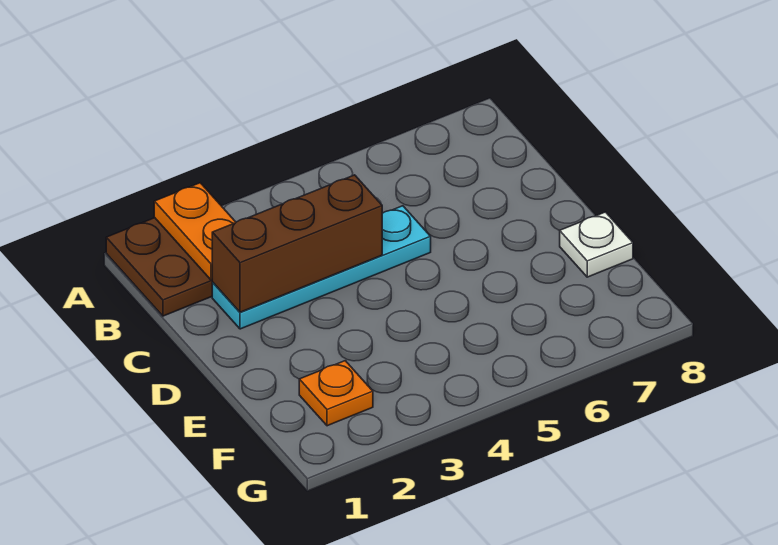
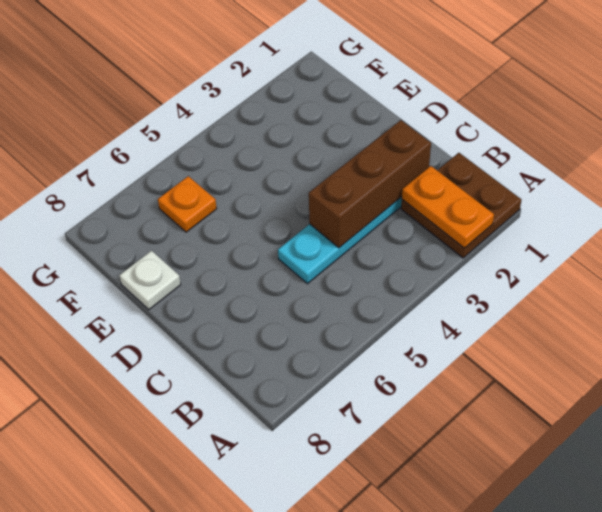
orange 1x1 plate [299,361,373,426] -> orange 1x1 plate moved to [158,176,217,232]

